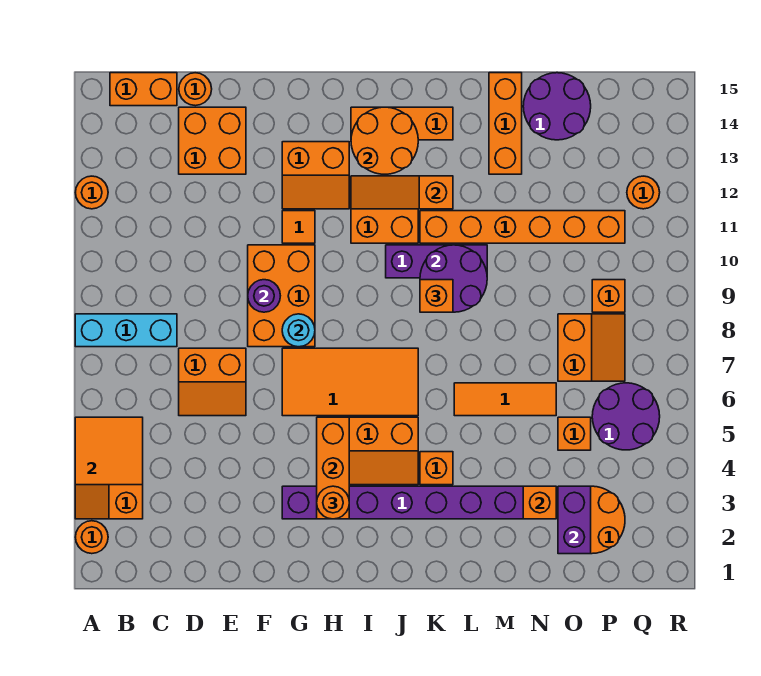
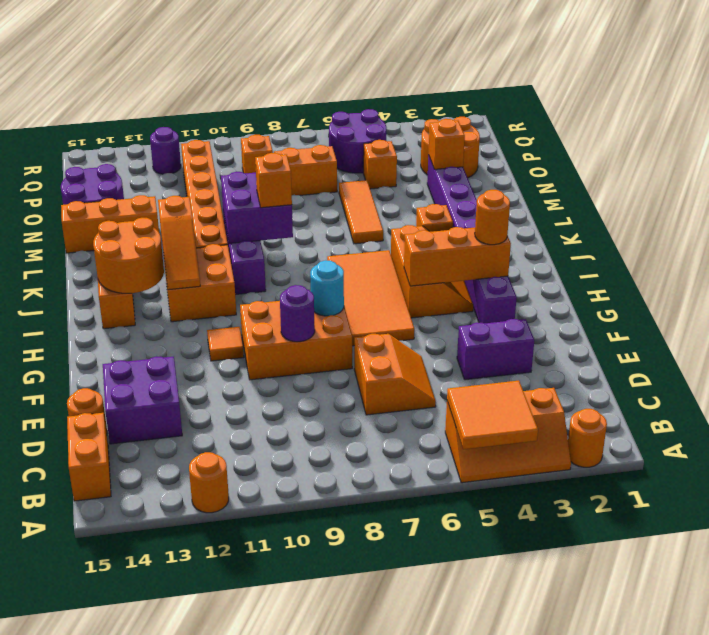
cyan 1x3 brick [75,314,177,347] -> none
orange 2x2 brick [179,107,246,174] -> purple 2x2 brick [103,357,182,444]
orange 2x2 slope [282,142,349,209] -> none
purple 2x2 round brick [420,245,487,312] -> purple 2x2 brick [221,172,293,243]
purple 1x2 brick [558,486,591,554] -> purple 1x2 brick moved to [457,319,534,380]
orange 1x1 round brick [627,176,660,209] -> purple 1x1 round brick [150,127,181,174]

